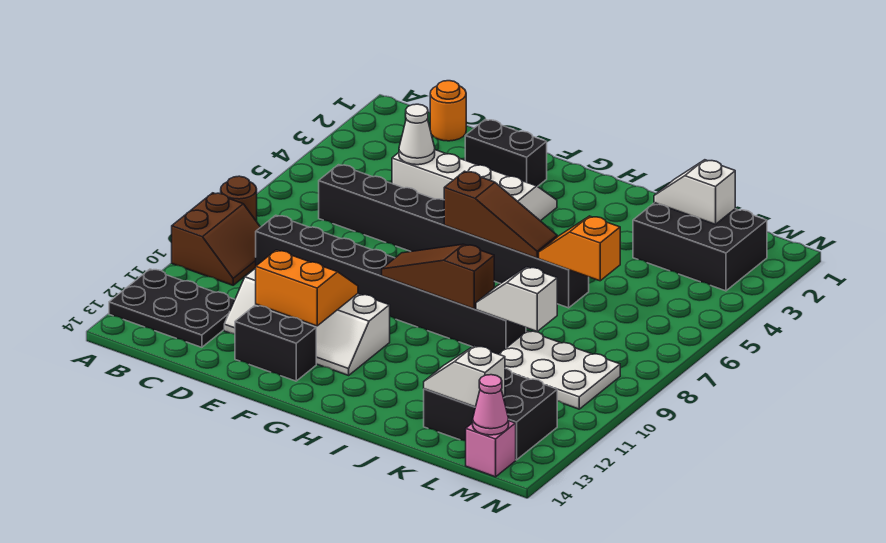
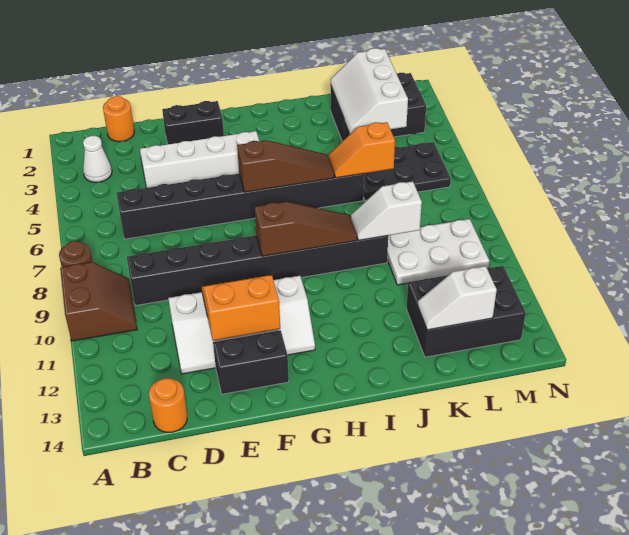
black 2x3 plate [109,269,235,347] -> black 2x3 plate moved to [363,142,451,201]
none -> orange 1x1 round brick [149,378,187,432]
white 1x1 cone [399,104,435,165] -> white 1x1 cone moved to [83,136,112,182]
brown 1x3 slope [382,244,494,309] -> brown 1x3 slope turned to [255,202,357,256]
white 1x2 slope [654,160,735,224] -> white 2x3 slope [331,48,408,134]
pink 1x1 brick [466,421,516,477] -> none
pink 1x1 cone [473,375,509,435] -> none

